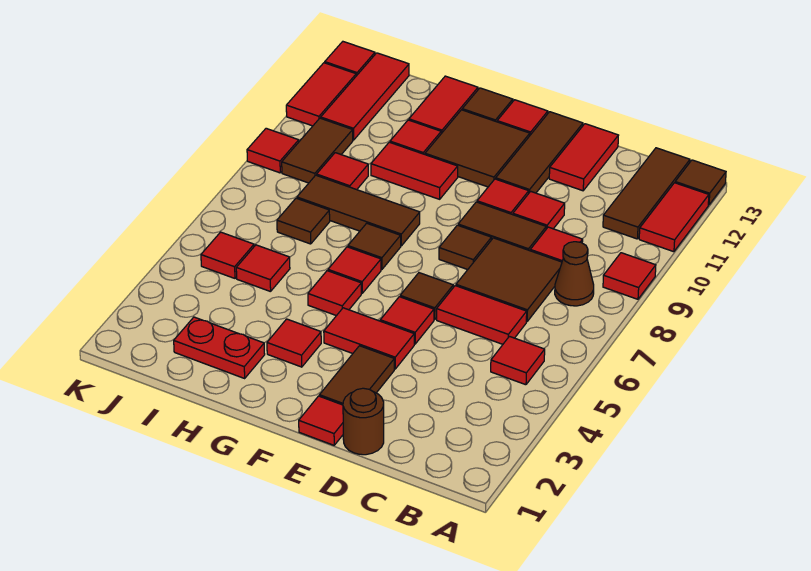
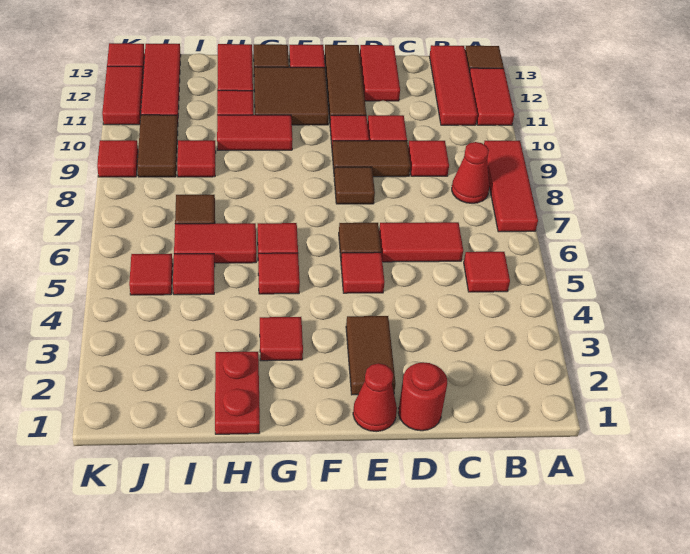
red 1x1 tile [603,253,656,299] -> red 1x3 tile [484,141,538,232]
brown 1x1 cone [555,242,594,306] -> red 1x1 cone [452,142,489,203]
brown 1x3 tile [603,148,690,239] -> red 1x3 tile [429,45,478,125]
brown 2x2 tile [456,238,562,322] -> none
brown 1x1 round brick [343,388,384,455] -> red 1x1 round brick [398,362,447,431]
red 1x1 tile [299,396,343,445] -> red 1x1 cone [353,363,397,432]
red 1x2 tile [324,308,414,369] -> red 1x2 tile moved to [174,223,256,263]
brown 1x1 tile [348,223,401,270] -> none
brown 1x3 tile [297,175,420,246] -> none
red 1x2 plate [174,317,265,378] -> red 1x2 plate turned to [215,352,260,434]

